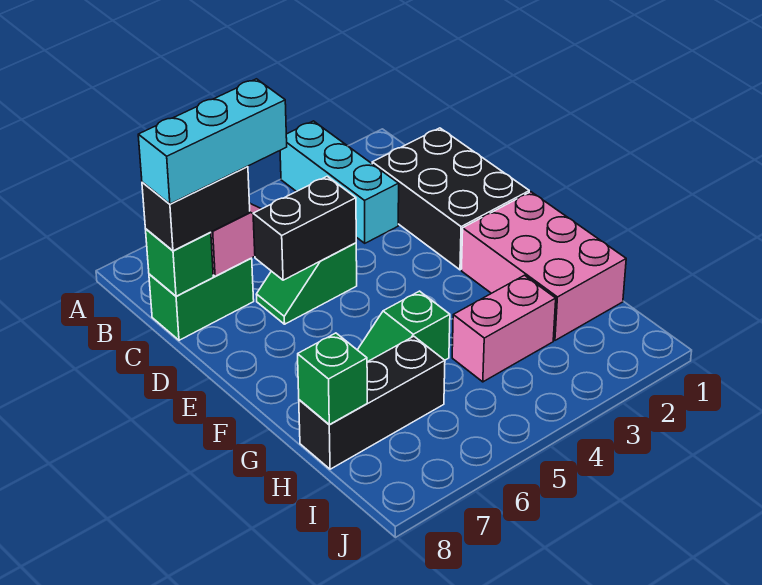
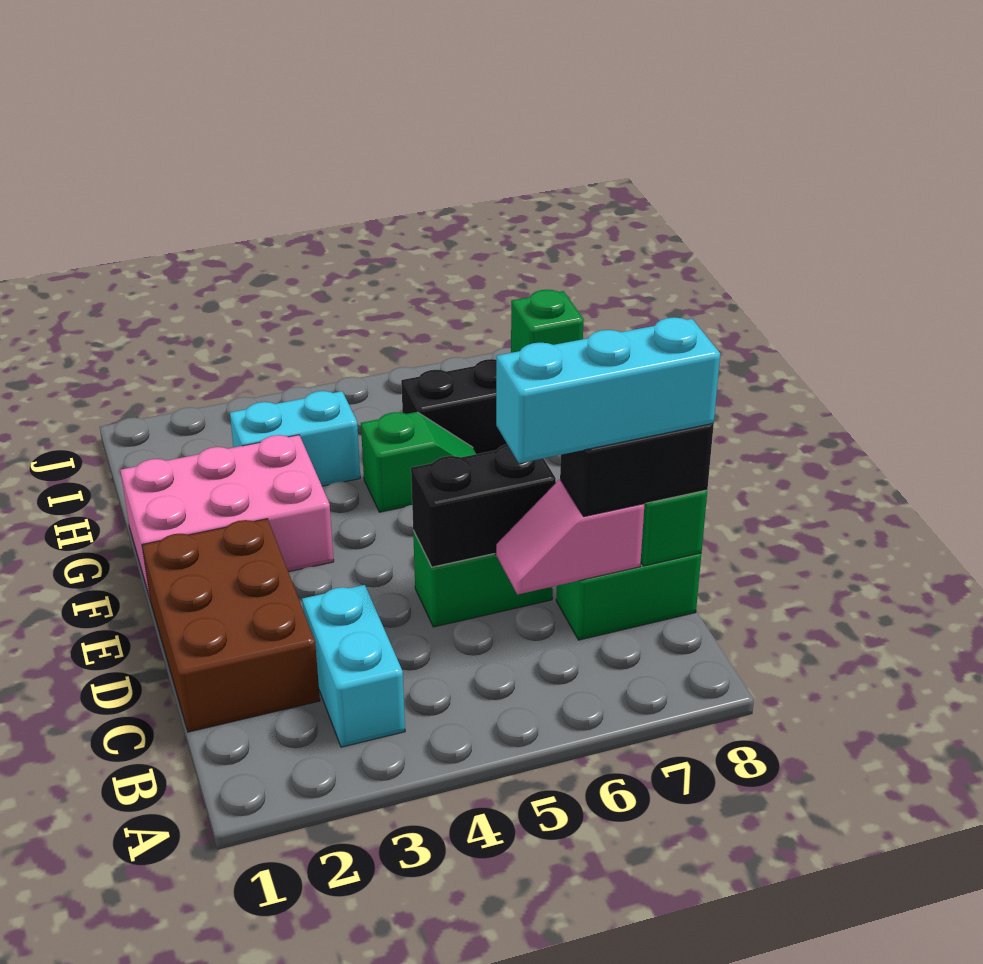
cyan 1x3 brick [280,121,399,243] -> cyan 1x2 brick [302,585,405,747]
black 2x3 brick [372,128,529,270] -> brown 2x3 brick [142,519,320,732]
pink 2x3 brick [462,192,626,340] -> pink 2x3 brick turned to [120,435,334,601]
pink 1x2 brick [452,275,556,382] -> cyan 1x2 brick [230,391,360,486]

